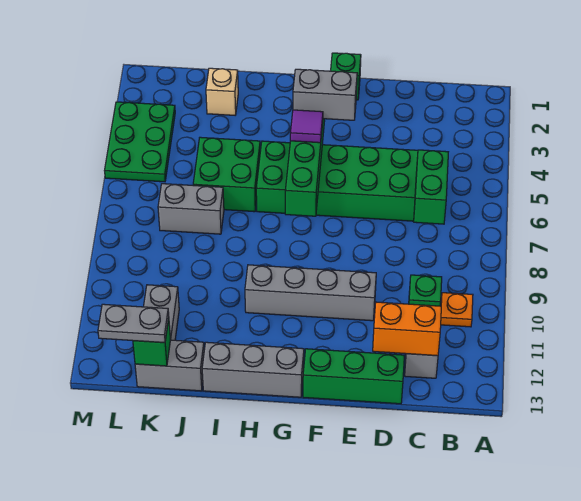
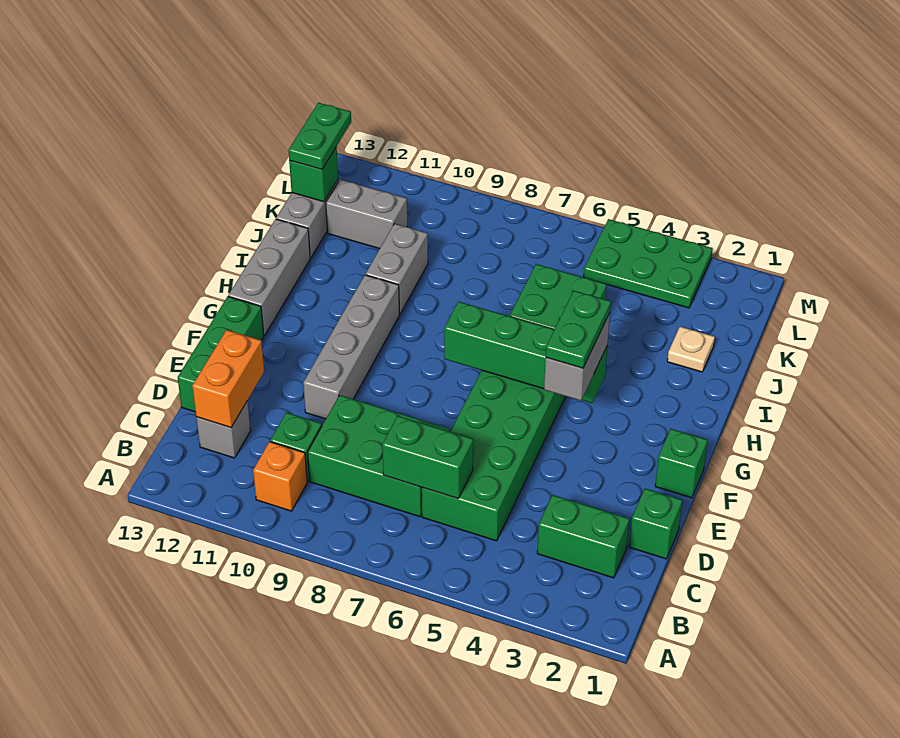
orange 1x1 plate [441,293,473,327] -> orange 1x1 brick [253,442,307,511]
none -> green 1x2 brick [537,495,629,578]
none -> green 2x3 brick [308,395,450,517]
none -> green 1x1 brick [629,489,682,559]
none -> green 1x2 plate [546,291,611,368]
purple 1x1 tile [290,110,323,143] -> none
tan 1x1 brick [206,68,238,115] -> tan 1x1 plate [667,327,715,372]
grey 1x2 brick [158,184,224,234] -> grey 1x2 brick moved to [366,224,428,314]
grey 1x2 plate [98,304,169,343] -> green 1x2 plate [289,103,351,170]

